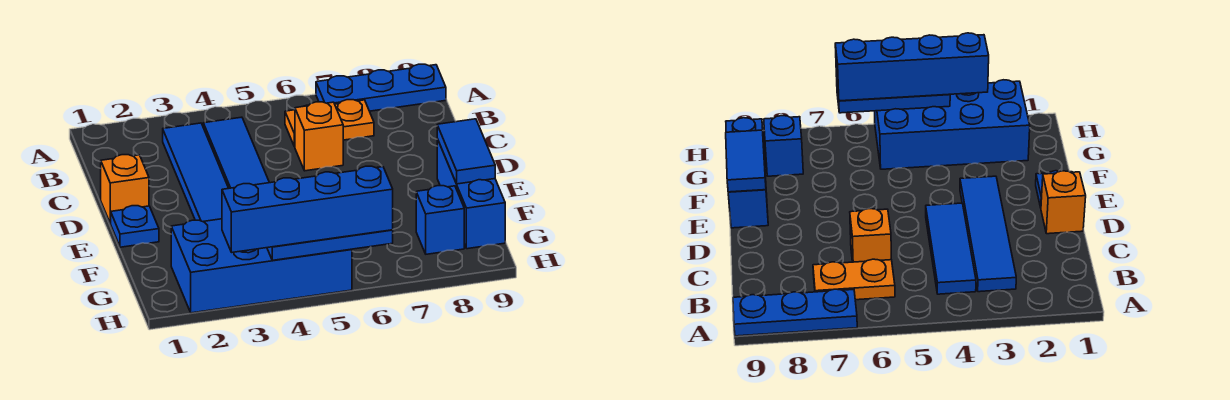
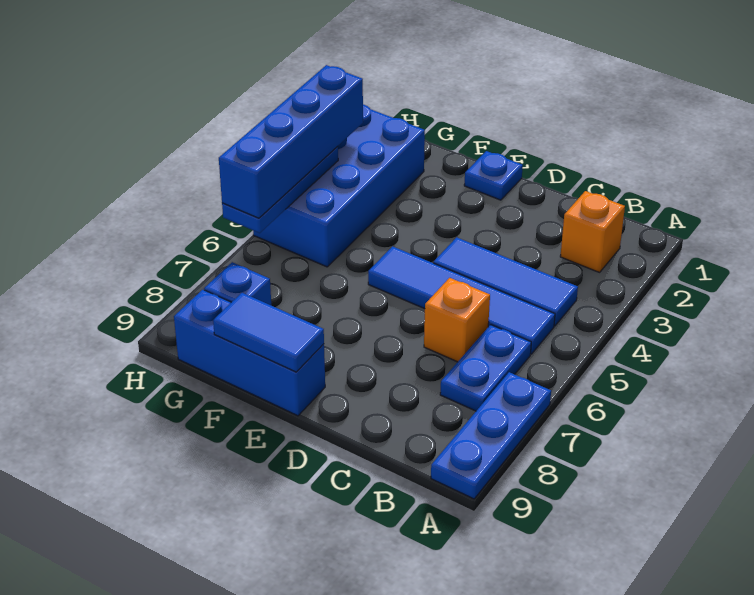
blue 1x4 tile [163,123,229,222] -> blue 1x4 tile moved to [368,246,555,354]
orange 1x2 plate [285,100,374,147] -> blue 1x2 plate [440,325,531,411]
orange 1x1 brick [101,155,149,223] -> orange 1x1 brick moved to [560,191,625,272]

